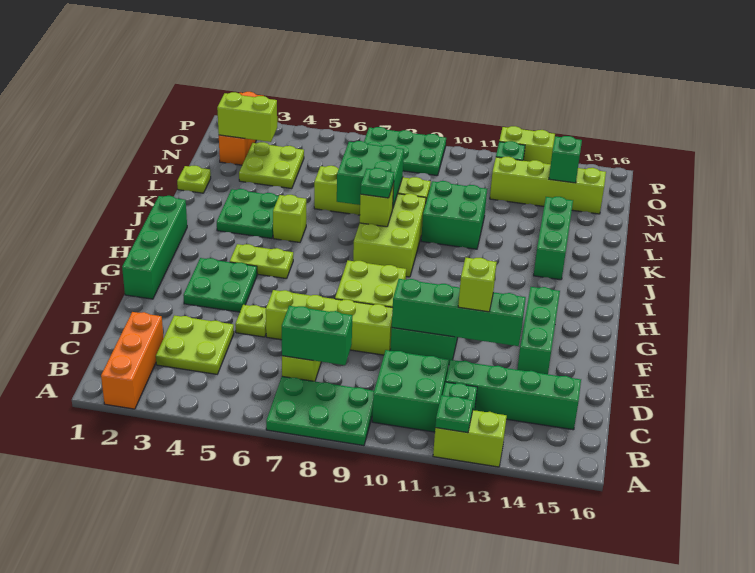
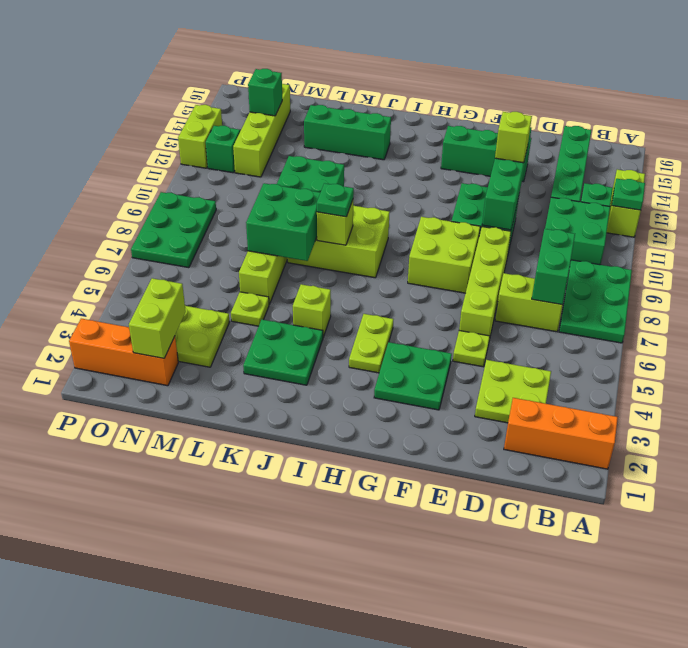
green 1x4 brick [122,196,187,299] -> none
lime 1x1 plate [177,166,211,193] -> lime 1x1 plate moved to [231,292,269,326]

